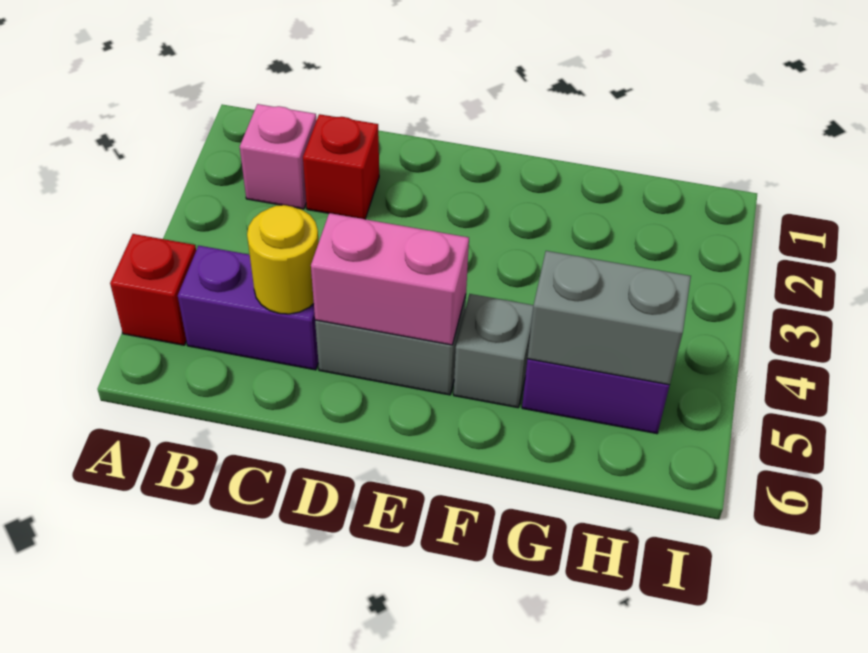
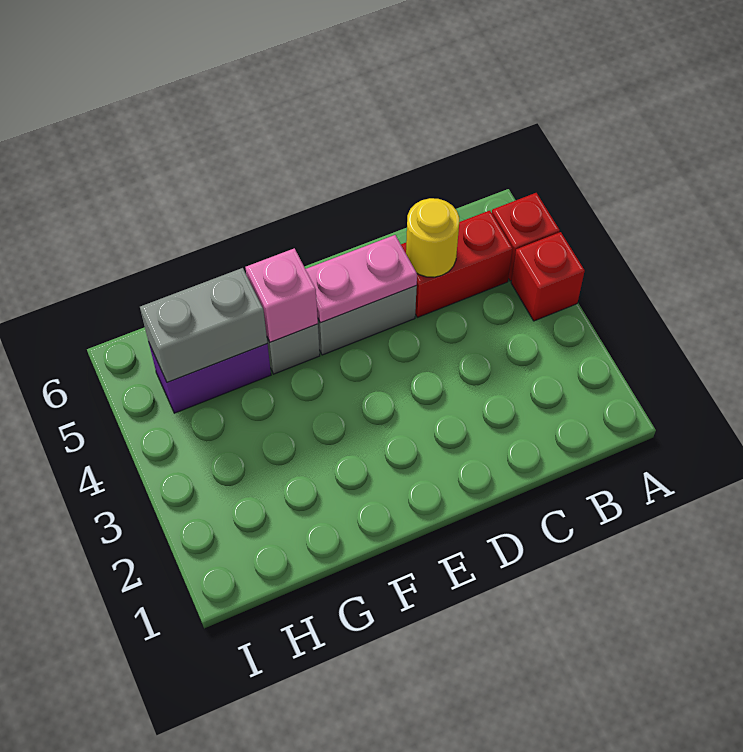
pink 1x1 brick [240,104,316,209] -> pink 1x1 brick moved to [246,248,318,342]
purple 1x2 brick [178,246,318,370] -> red 1x2 brick [401,211,513,317]
red 1x1 brick [303,114,379,219] -> red 1x1 brick moved to [511,232,585,321]
pink 1x2 brick [311,213,469,345] -> pink 1x2 plate [306,235,417,323]

